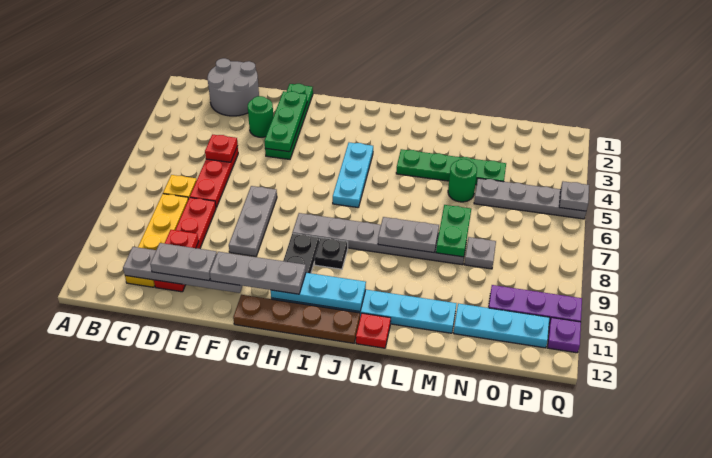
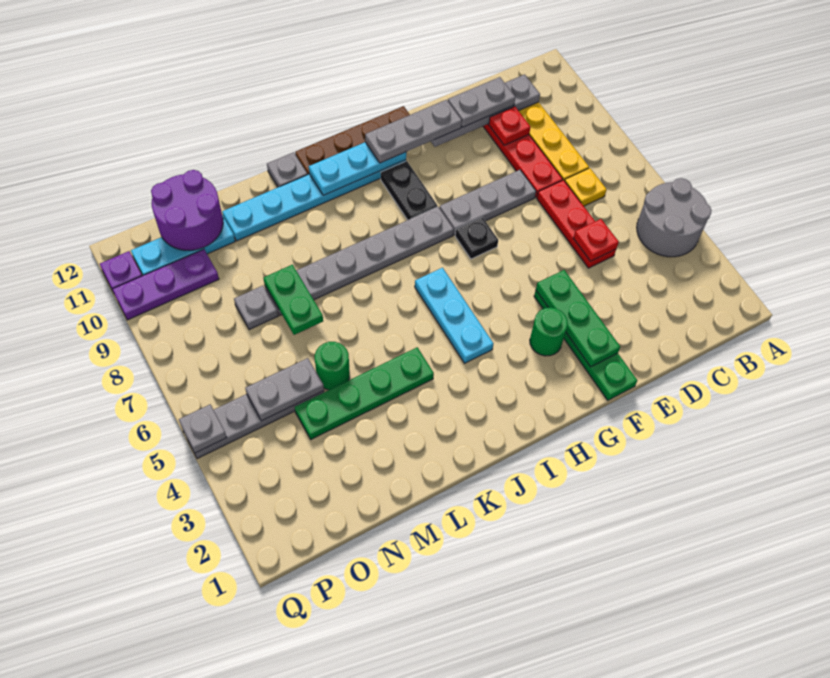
grey 2x2 round brick [207,58,259,116] -> grey 2x2 round brick moved to [637,178,712,257]
green 1x1 round brick [248,96,273,137] -> green 1x1 round brick moved to [530,308,568,356]
grey 1x3 plate [229,186,277,256] -> grey 1x3 plate turned to [439,170,536,235]
black 1x1 plate [315,238,348,269] -> black 1x1 plate moved to [455,217,498,259]
grey 1x2 plate [378,217,439,253] -> grey 1x2 plate moved to [245,358,324,421]
red 1x1 plate [356,313,391,348] -> grey 1x1 plate [267,152,307,187]
none -> purple 2x2 round brick [151,170,223,250]

